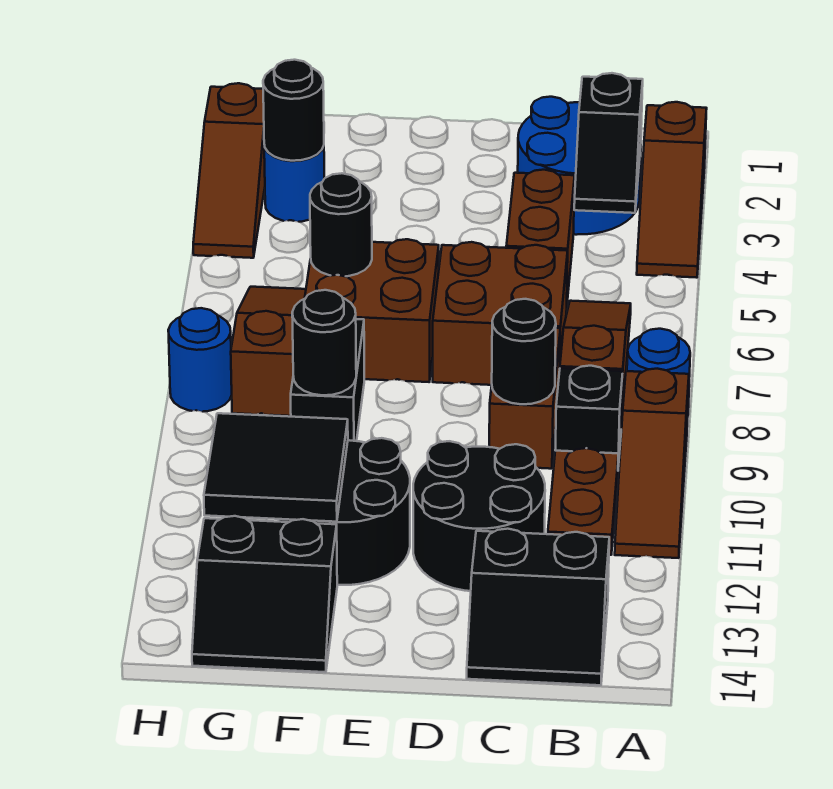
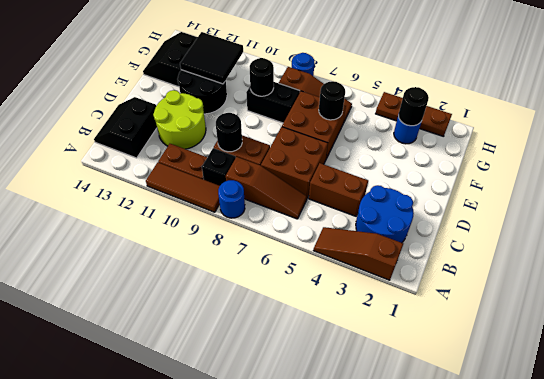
brown 1x3 slope [615,369,689,558] -> brown 1x3 tile [146,163,220,212]
black 1x2 slope [574,73,643,213] -> none
black 2x2 round brick [413,441,545,591] -> lime 2x2 round brick [153,90,206,149]
brown 1x3 slope [193,83,265,258] -> brown 1x3 plate [376,92,452,137]

